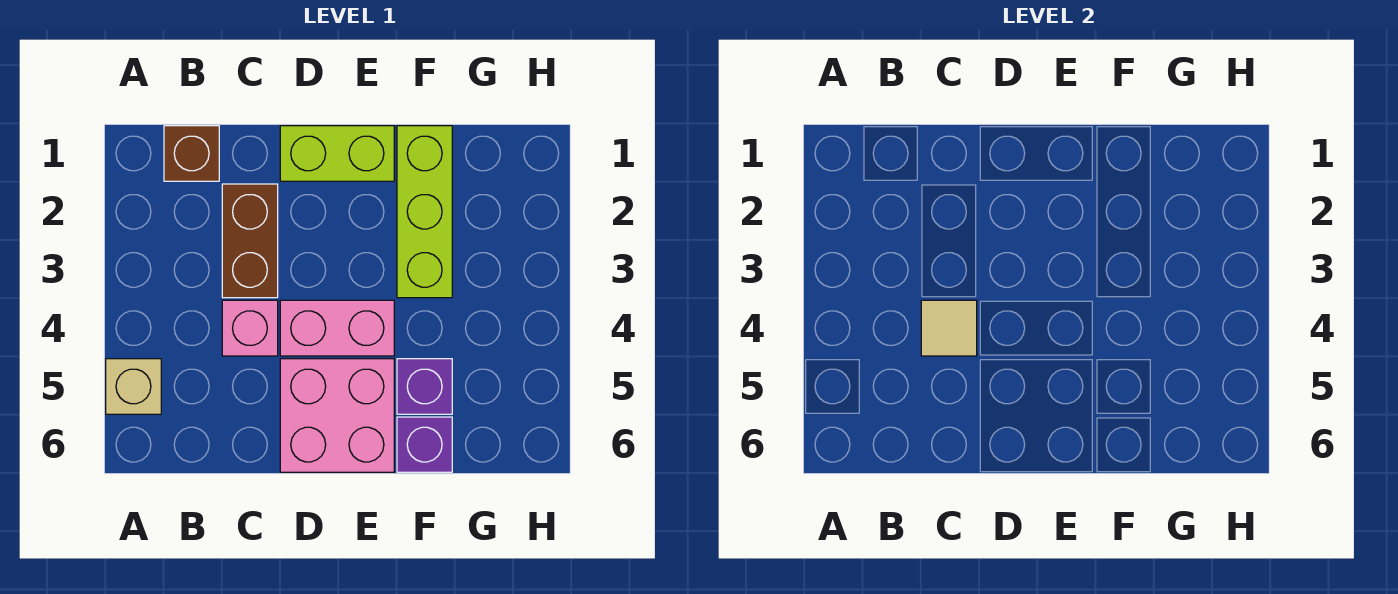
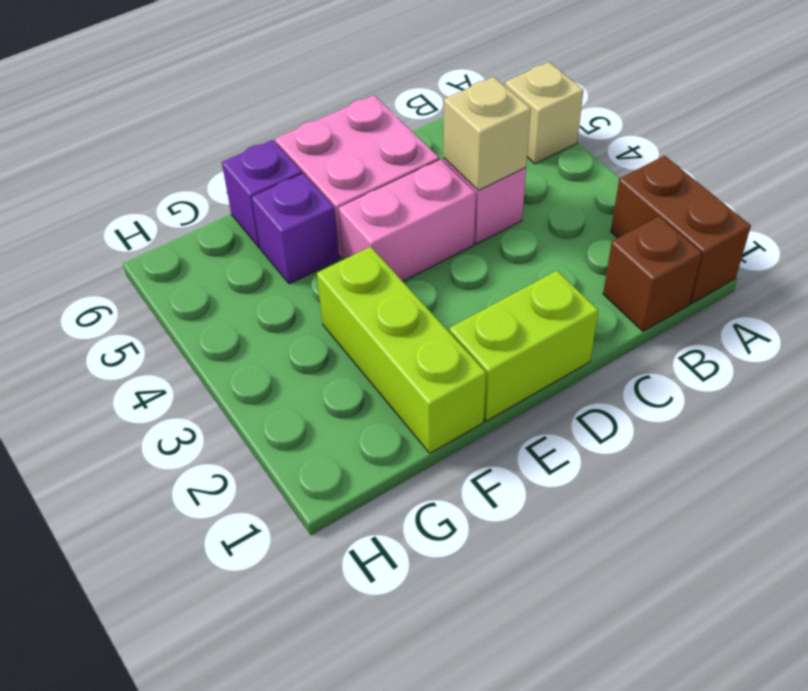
brown 1x2 brick [222,184,278,298] -> brown 1x2 brick moved to [611,156,751,304]
tan 1x1 tile [921,300,977,356] -> tan 1x1 brick [444,77,531,190]

